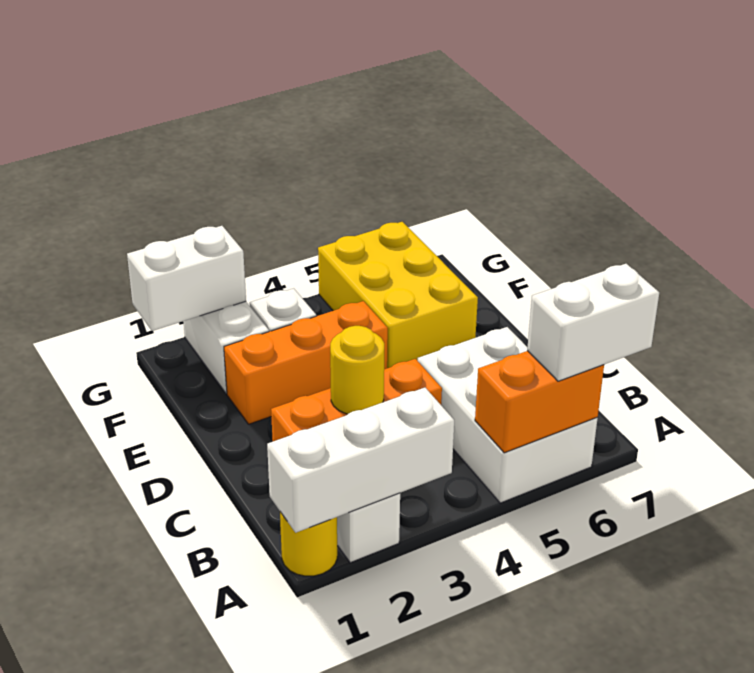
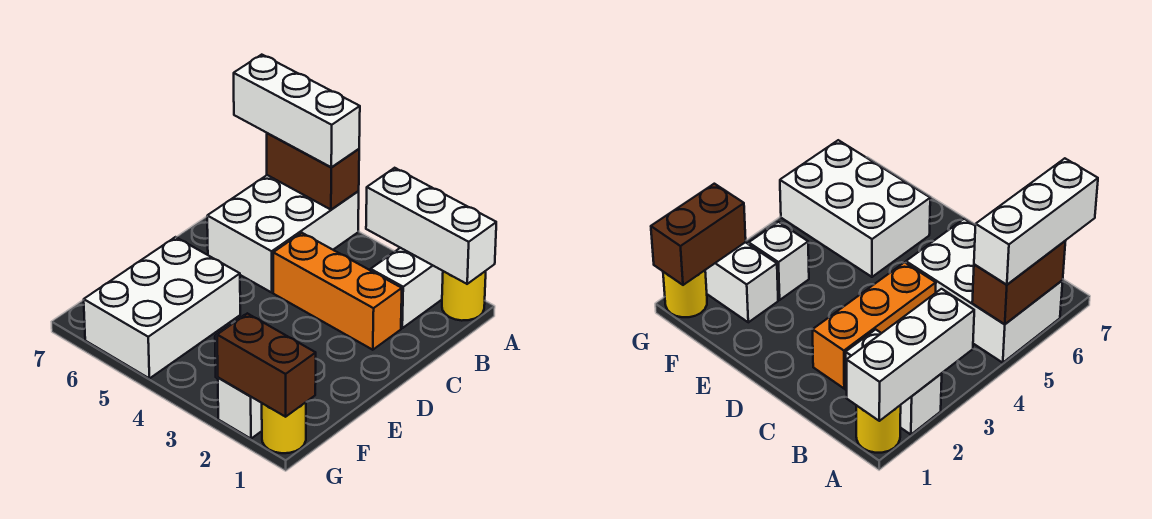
orange 1x2 brick [475,351,604,453] -> brown 1x2 brick [267,133,359,210]
white 1x2 brick [527,264,659,381] -> white 1x3 brick [234,55,360,167]
yellow 1x1 round brick [330,326,384,414] -> yellow 1x1 round brick moved to [262,402,306,453]
orange 1x3 brick [224,301,388,424] -> none
yellow 2x3 brick [318,222,478,368] -> white 2x3 brick [84,237,240,378]
white 1x2 brick [127,226,246,331] -> brown 1x2 brick [217,313,316,417]

